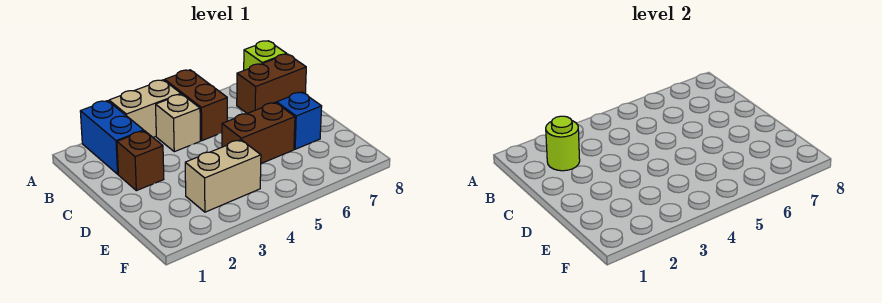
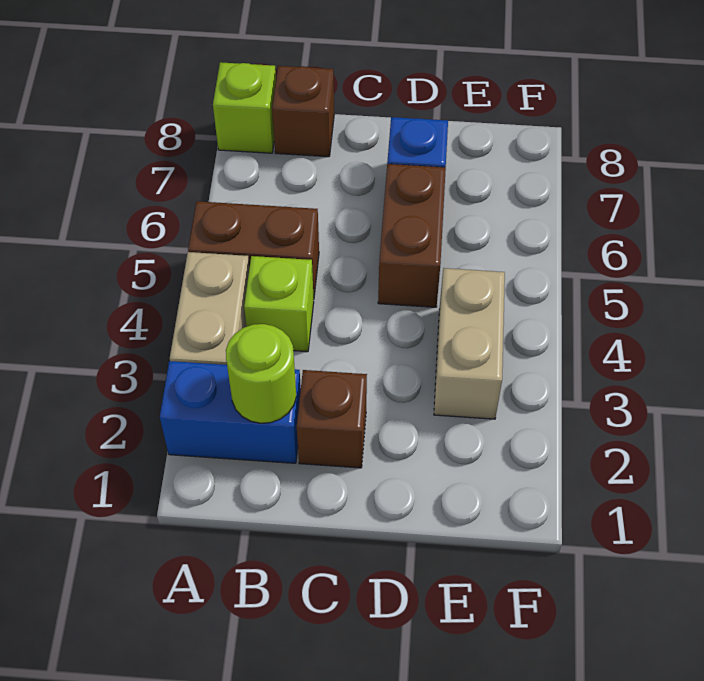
tan 1x1 brick [156,94,200,152] -> lime 1x1 brick [244,256,314,352]
brown 1x2 brick [237,54,306,113] -> brown 1x1 brick [272,66,334,157]

